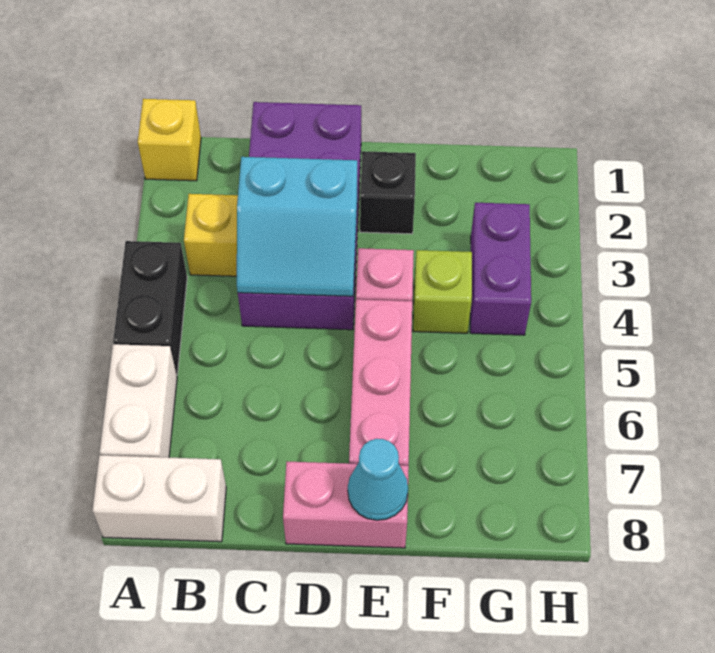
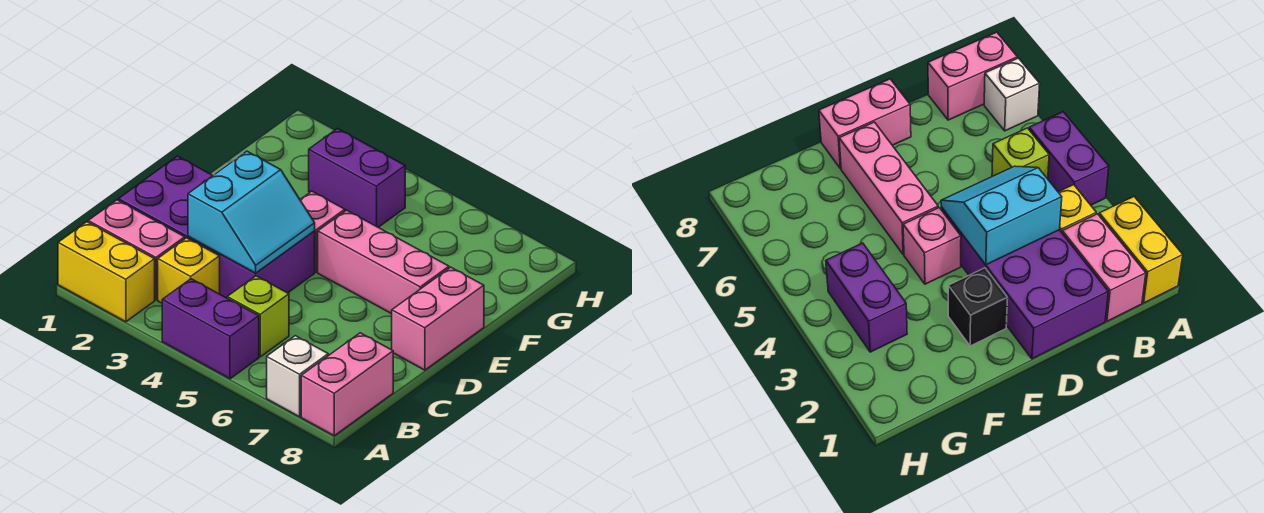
yellow 1x1 brick [138,99,201,181] -> yellow 1x2 brick [58,222,155,322]
black 1x2 brick [113,241,187,375] -> purple 1x2 brick [162,279,259,379]
white 1x2 brick [100,344,177,458] -> white 1x1 brick [267,336,328,417]
white 1x2 brick [92,455,226,542] -> pink 1x2 brick [301,333,393,436]
none -> pink 1x2 brick [88,200,185,300]
cyan 1x1 cone [348,439,408,520] -> none
lime 1x1 brick [413,250,472,333] -> lime 1x1 brick moved to [227,276,289,357]

